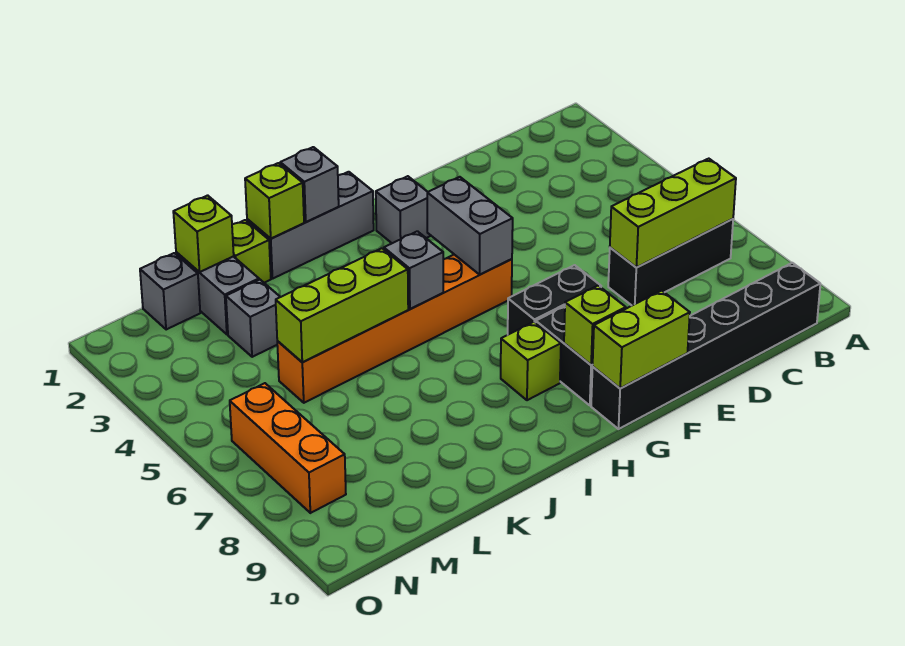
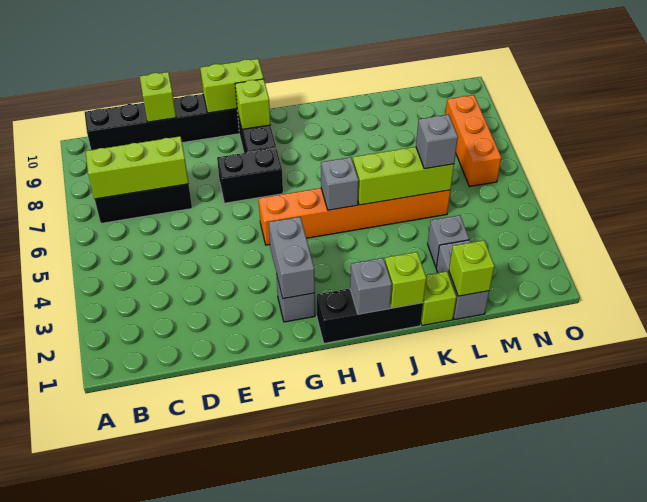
grey 1x2 brick [427,177,513,275] -> grey 1x2 brick moved to [269,217,315,299]
grey 1x3 brick [247,172,374,279] -> black 1x3 brick [317,289,423,343]
lime 1x1 brick [501,322,561,400] -> lime 1x1 brick moved to [140,72,176,122]
grey 1x1 brick [140,253,200,330] -> grey 1x1 brick moved to [416,114,458,169]

